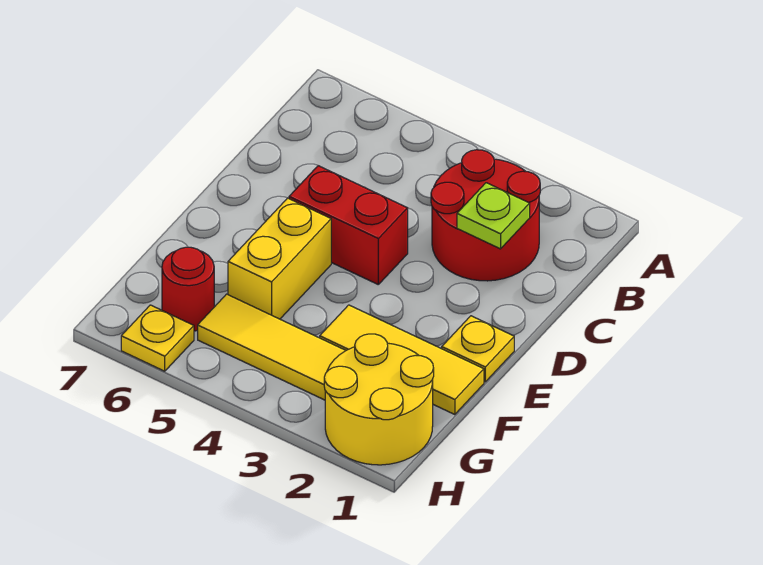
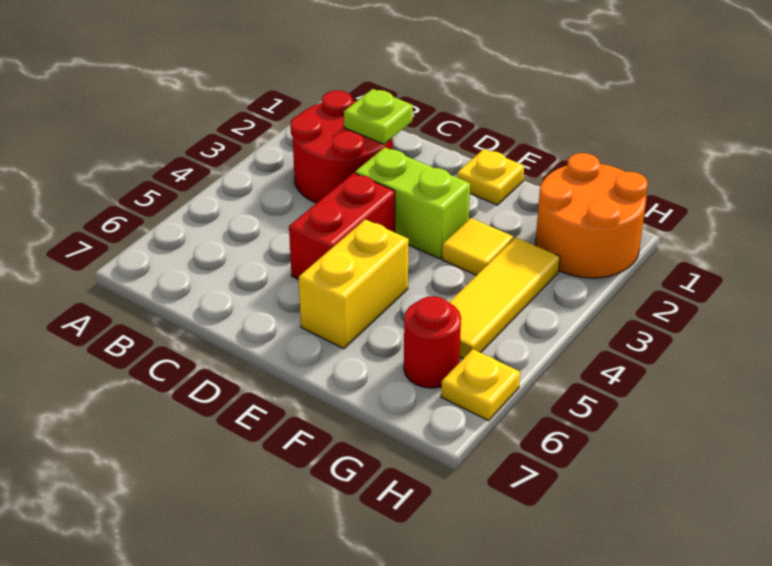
none -> lime 1x2 brick [355,147,470,259]
yellow 1x2 brick [228,198,331,319] -> yellow 1x2 brick turned to [299,219,409,349]
yellow 1x3 tile [320,305,484,415] -> yellow 1x1 tile [442,218,514,275]
yellow 2x2 round brick [324,334,434,465] -> orange 2x2 round brick [536,153,648,278]

